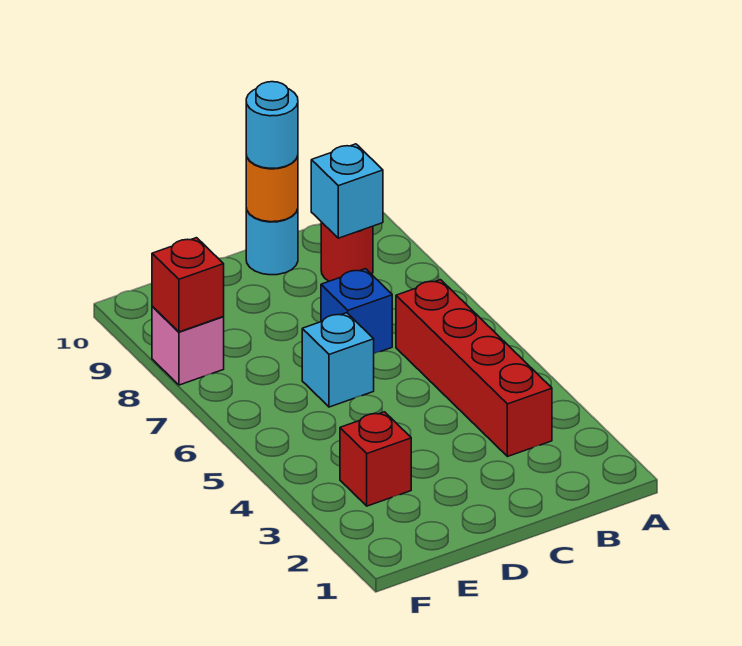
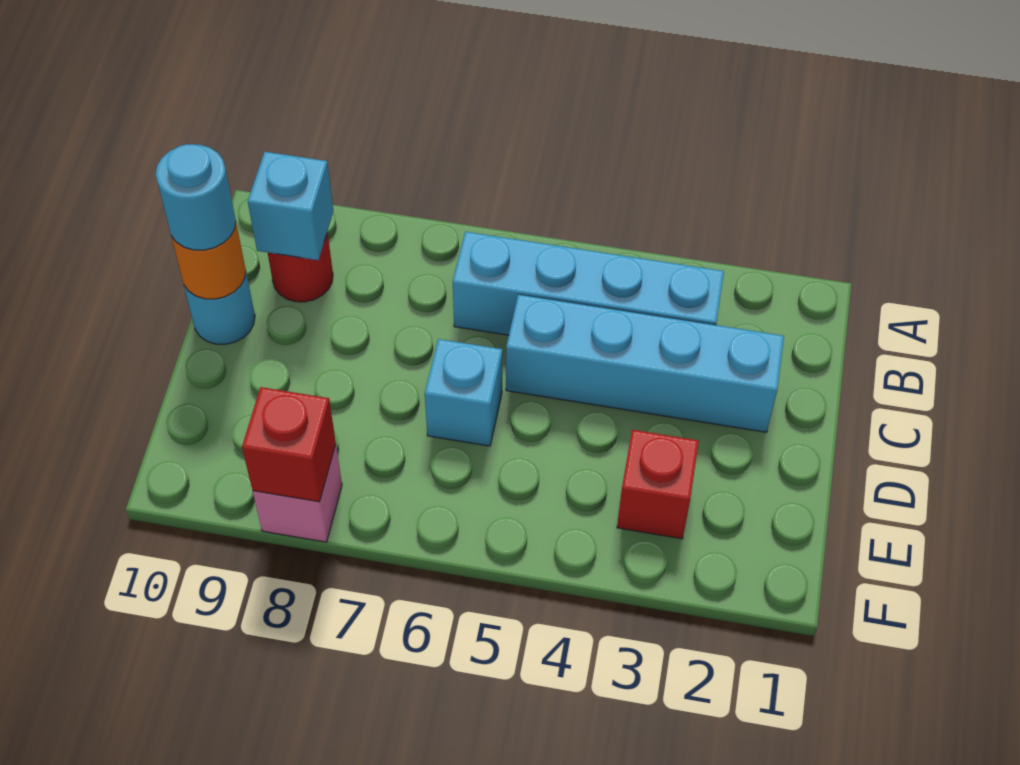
red 1x4 brick [396,280,552,457] -> cyan 1x4 brick [453,232,724,335]
none -> cyan 1x4 brick [506,295,784,432]
blue 1x1 brick [321,269,392,353] -> none

